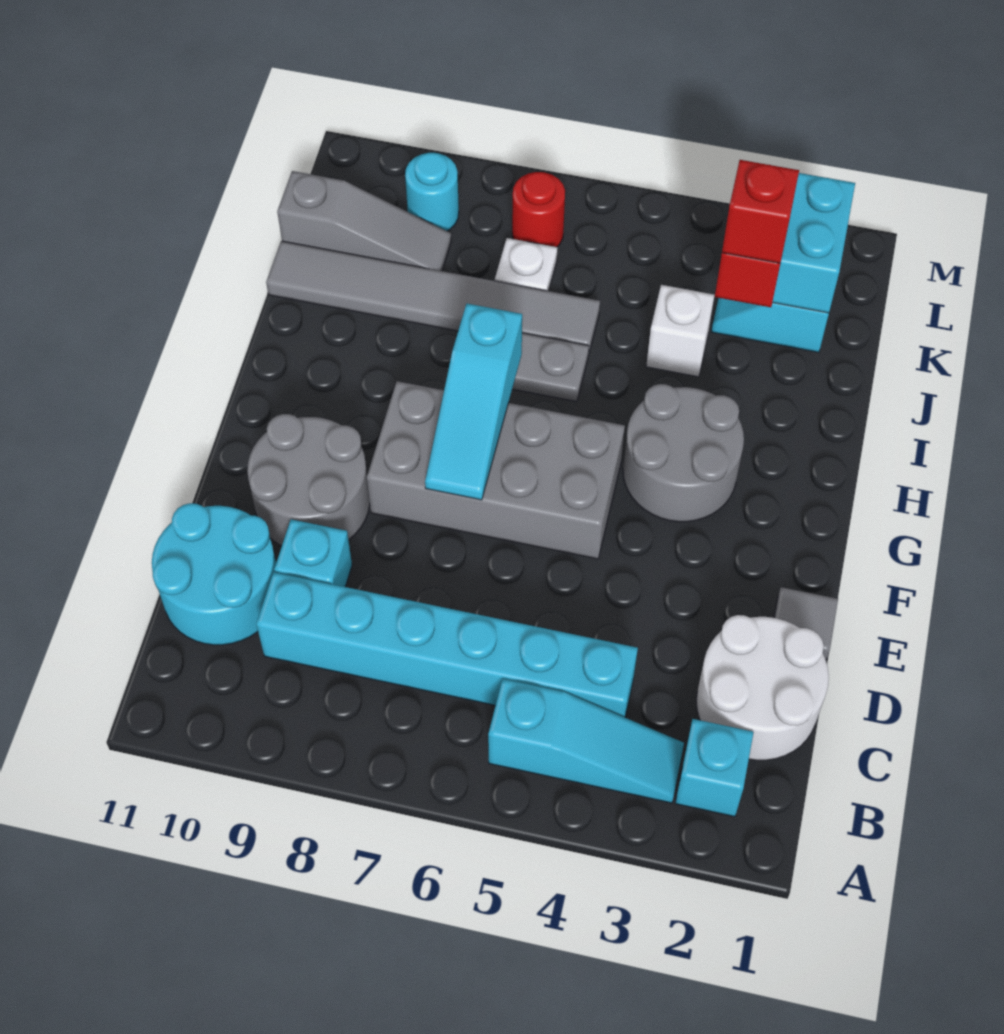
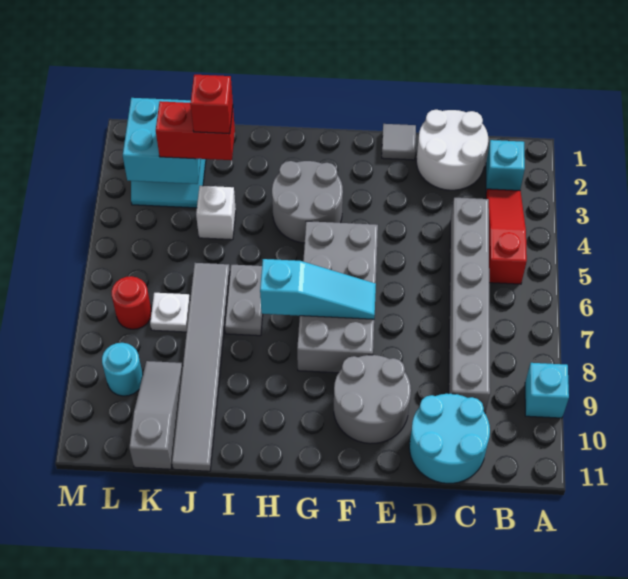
cyan 1x3 slope [488,679,684,803] -> red 1x3 slope [486,189,527,284]
cyan 1x6 brick [256,572,638,717] -> grey 1x6 brick [449,198,490,413]
cyan 1x1 brick [274,519,352,587] -> cyan 1x1 brick moved to [525,363,569,418]

